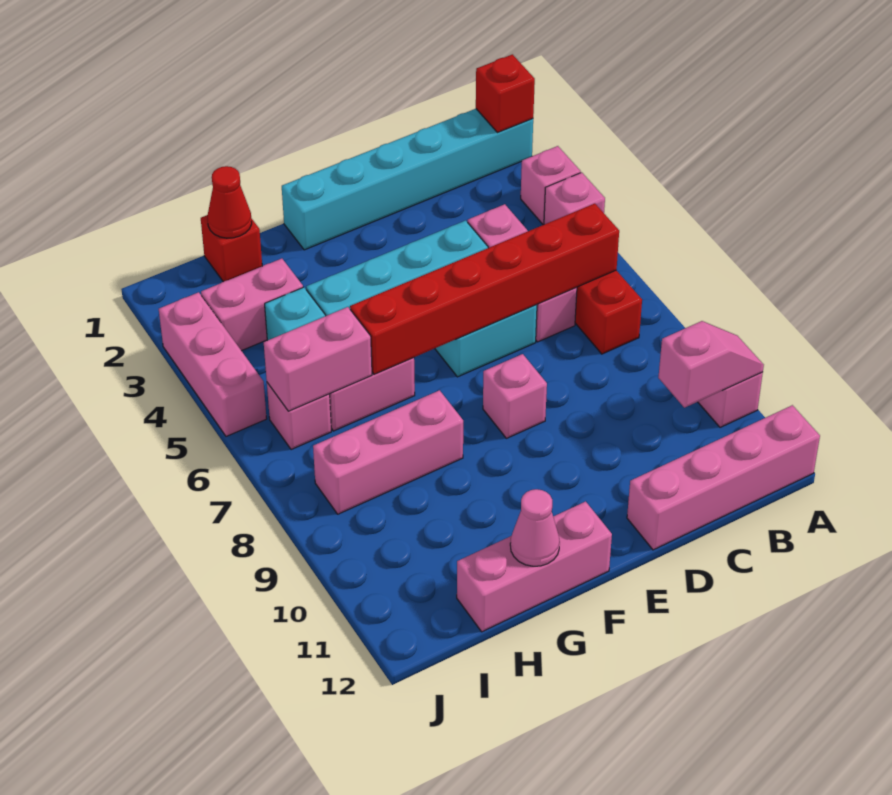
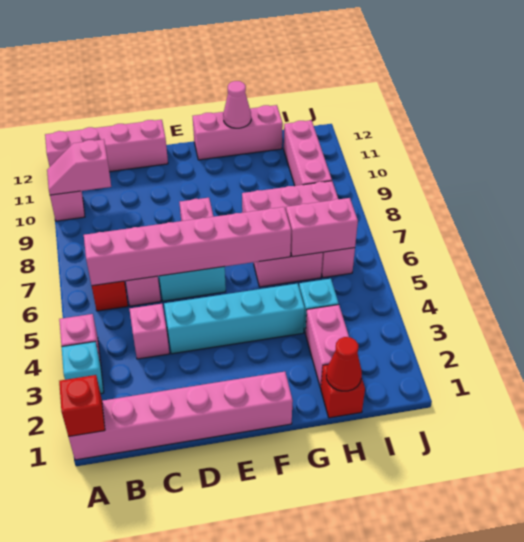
cyan 1x6 brick [282,109,533,250] -> pink 1x6 brick [69,372,293,460]
pink 1x1 brick [521,146,581,224] -> cyan 1x1 brick [62,342,104,394]
red 1x6 brick [350,204,619,375] -> pink 1x6 brick [84,207,291,286]
pink 1x2 brick [201,259,303,351] -> pink 1x2 brick turned to [305,305,349,388]
pink 1x3 brick [159,292,267,436] -> pink 1x3 brick moved to [284,120,332,186]

